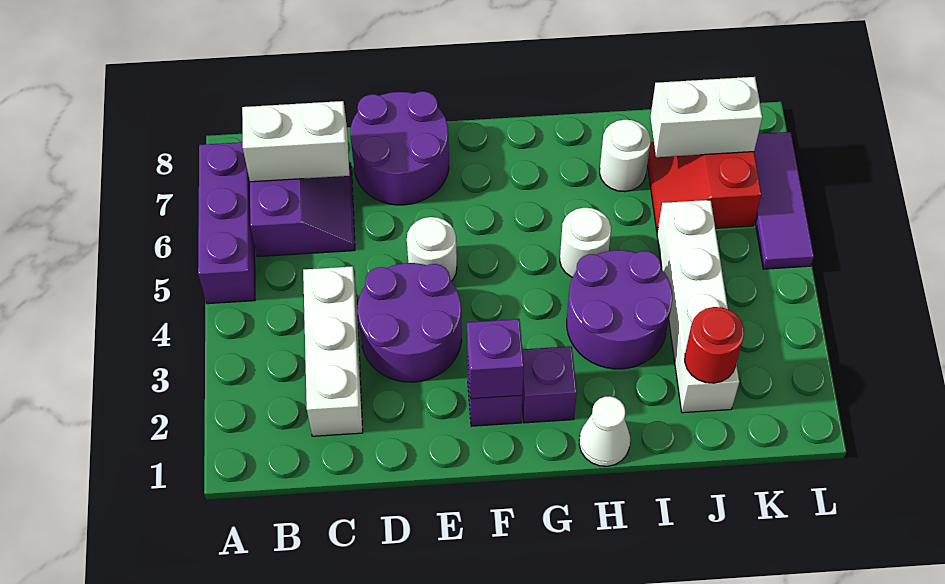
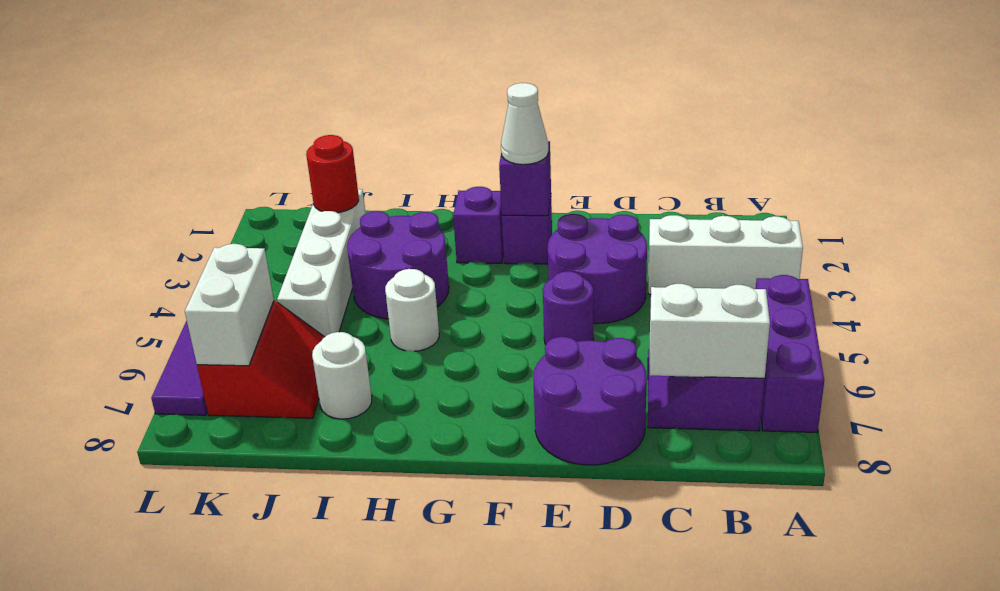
white 1x3 brick [303,266,363,436] -> white 1x3 brick turned to [648,215,803,294]
white 1x1 round brick [407,217,457,281] -> purple 1x1 round brick [543,271,594,345]
white 1x1 cone [579,396,630,466] -> white 1x1 cone moved to [501,83,548,165]
white 1x2 brick [650,77,762,157] -> white 1x2 brick turned to [185,244,274,366]

